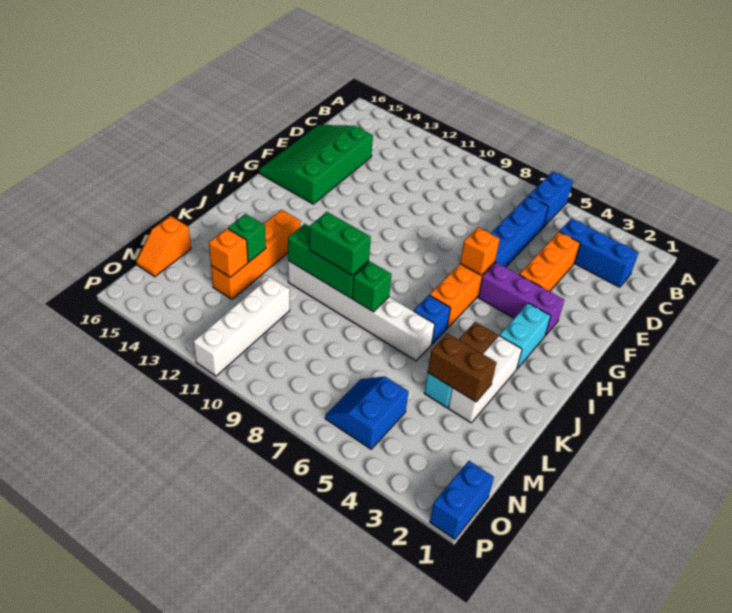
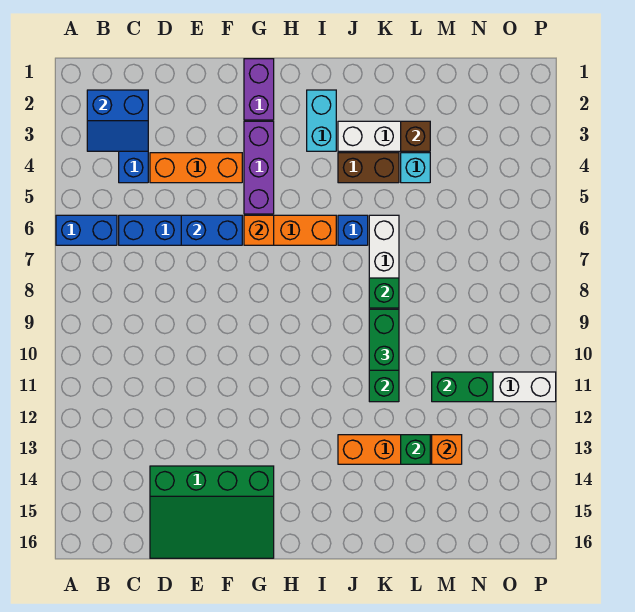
none -> purple 1x2 brick [244,59,274,120]
cyan 1x2 brick [499,303,551,369] -> cyan 1x2 brick turned to [307,90,336,151]
brown 1x2 brick [428,333,497,402] -> brown 1x1 brick [401,121,430,151]
none -> green 1x2 brick [432,372,493,402]
orange 1x2 slope [136,216,191,277] -> none
blue 2x2 slope [325,376,408,449] -> blue 2x2 slope moved to [87,90,148,151]
blue 1x2 brick [430,461,494,539] -> blue 1x2 brick moved to [181,215,242,245]

